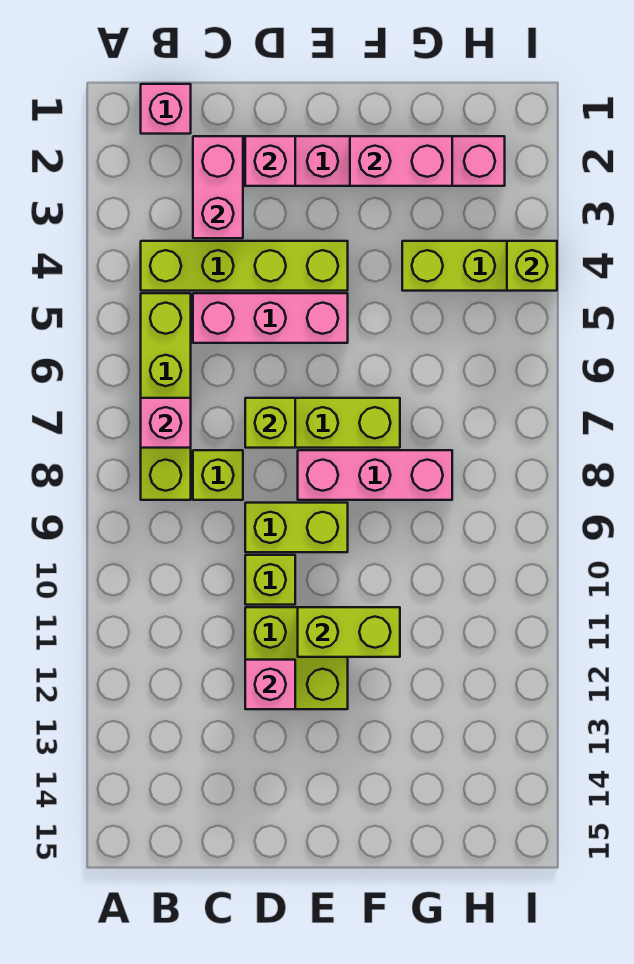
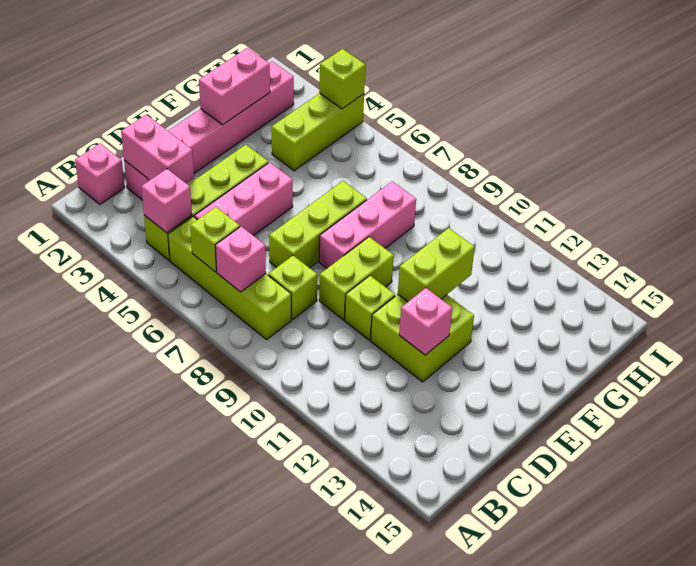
pink 1x1 brick [245,136,295,186] -> pink 1x1 brick moved to [141,169,192,233]
lime 1x1 brick [245,398,295,448] -> lime 1x1 brick moved to [190,207,240,272]

